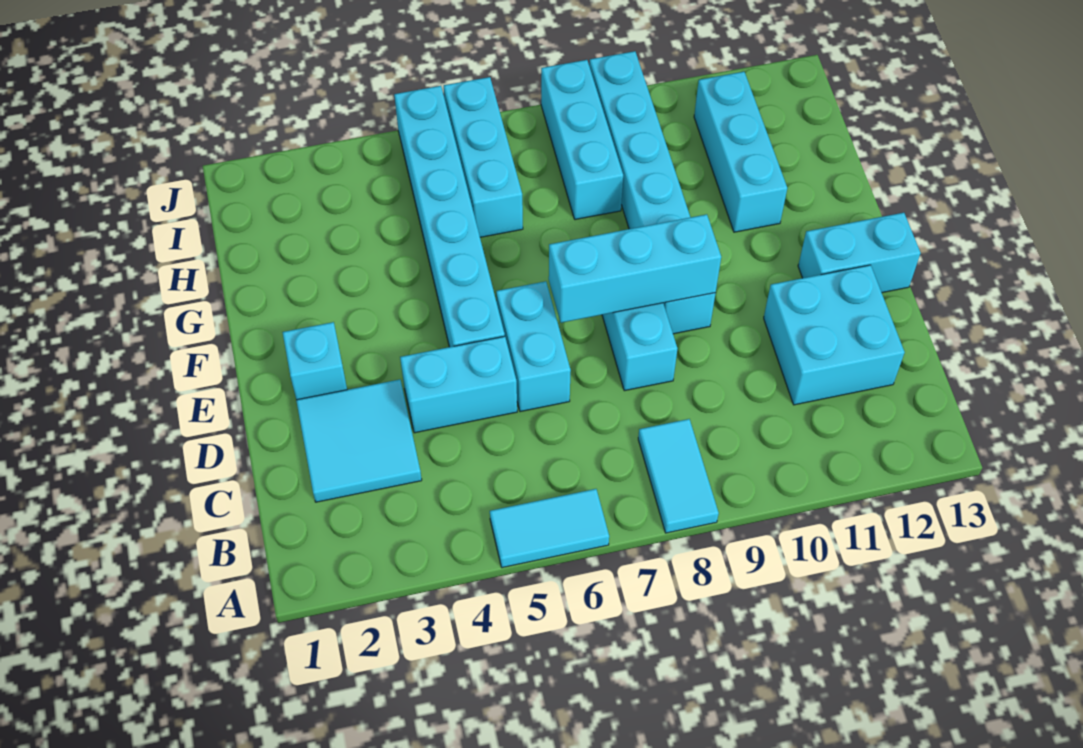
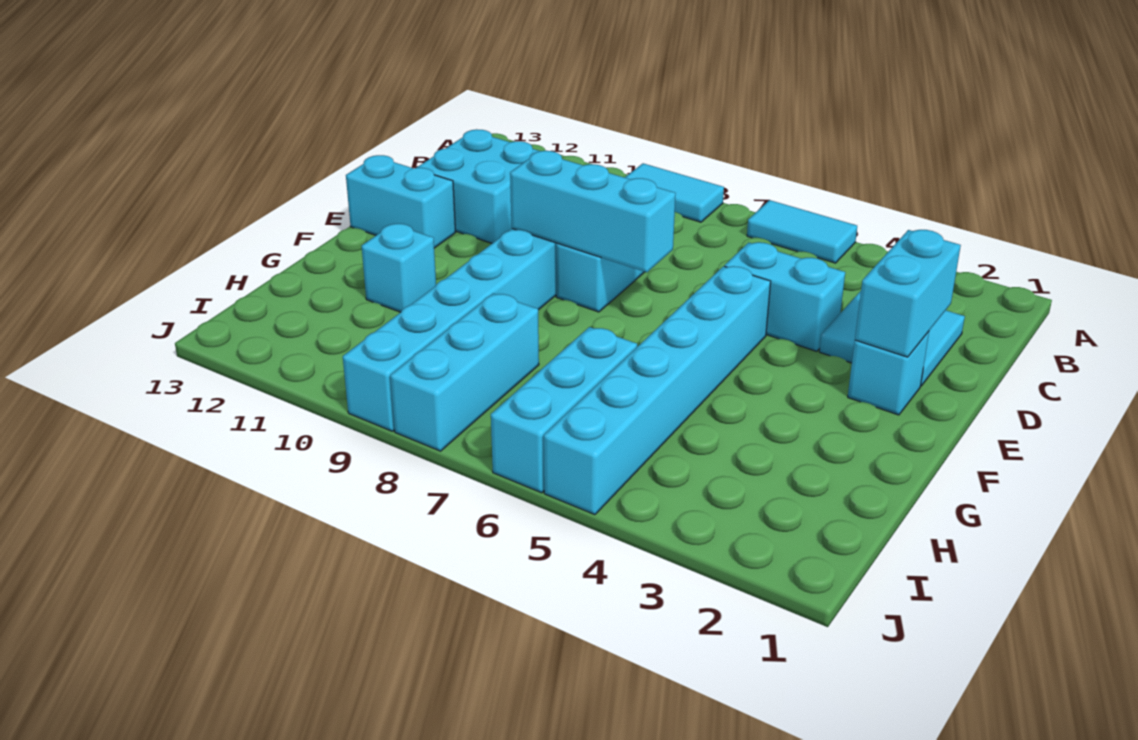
cyan 1x2 tile [638,419,719,533] -> cyan 1x2 tile turned to [625,163,724,222]
cyan 1x2 brick [496,281,571,412] -> cyan 1x2 brick moved to [855,230,961,357]
cyan 1x3 brick [694,72,787,232] -> cyan 1x1 brick [362,224,436,312]

